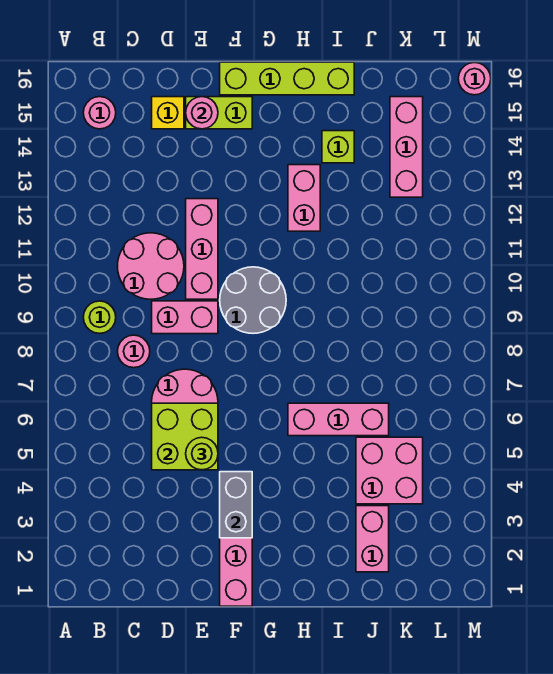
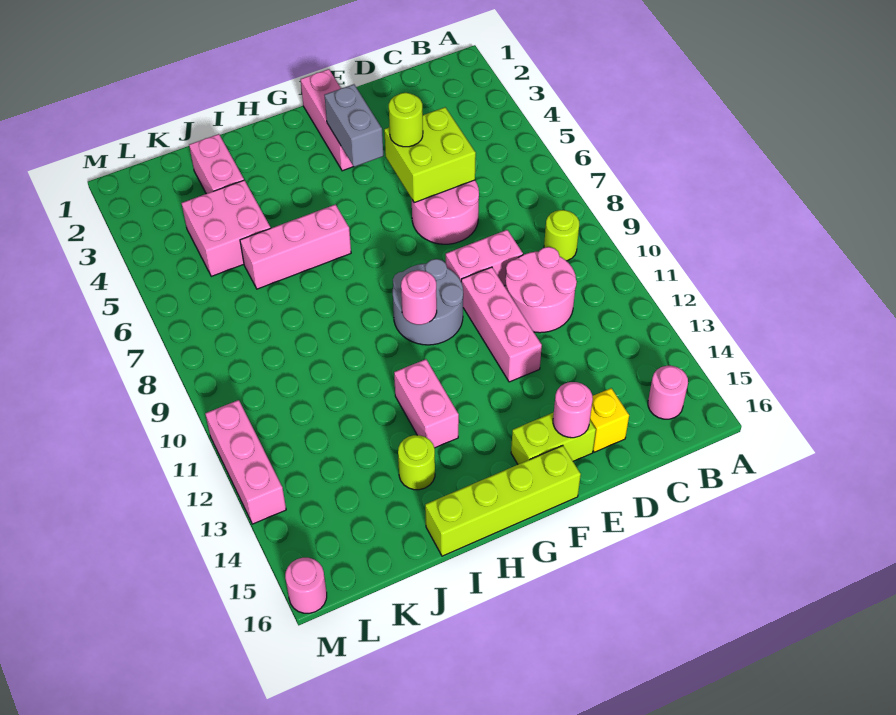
pink 1x1 round brick [118,335,150,368] -> pink 1x1 round brick moved to [401,270,437,325]
lime 1x1 brick [322,131,354,163] -> lime 1x1 round brick [398,435,435,490]
pink 1x3 brick [390,97,423,197] -> pink 1x3 brick moved to [205,400,286,524]

